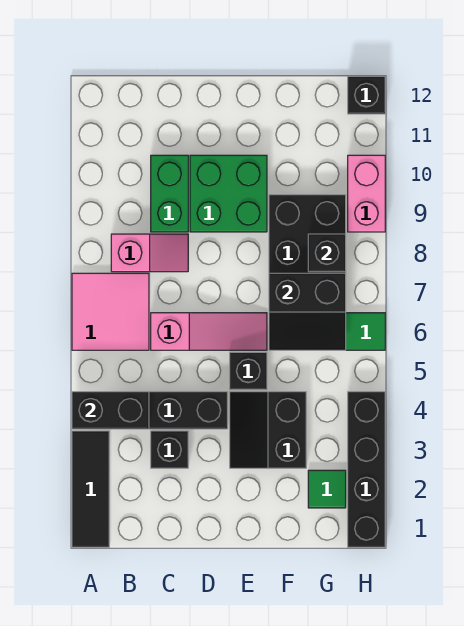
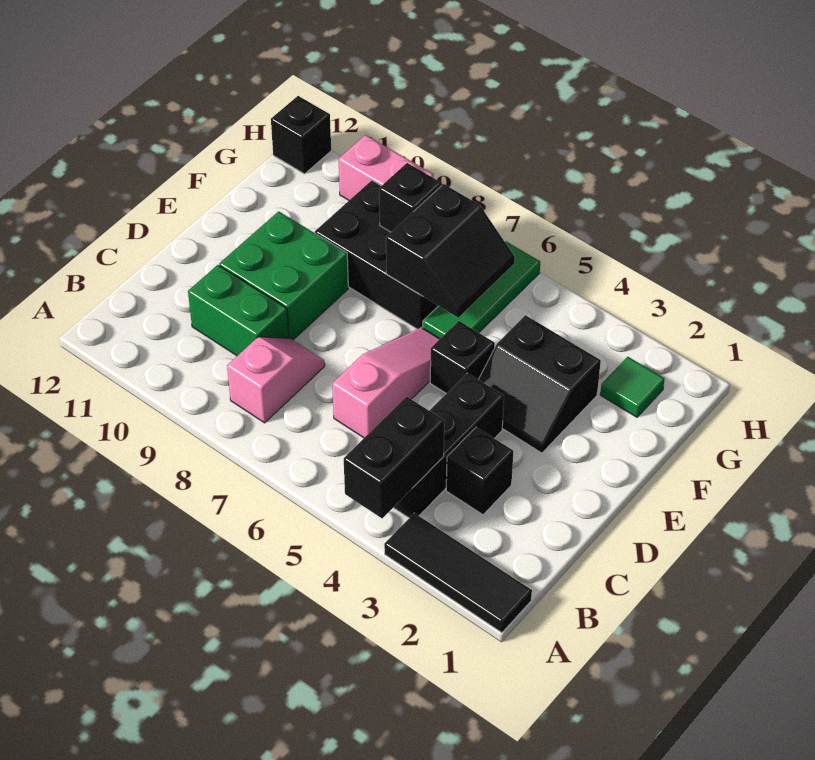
pink 2x2 tile [72,273,149,350] -> none
black 1x4 brick [348,392,385,547] -> none

